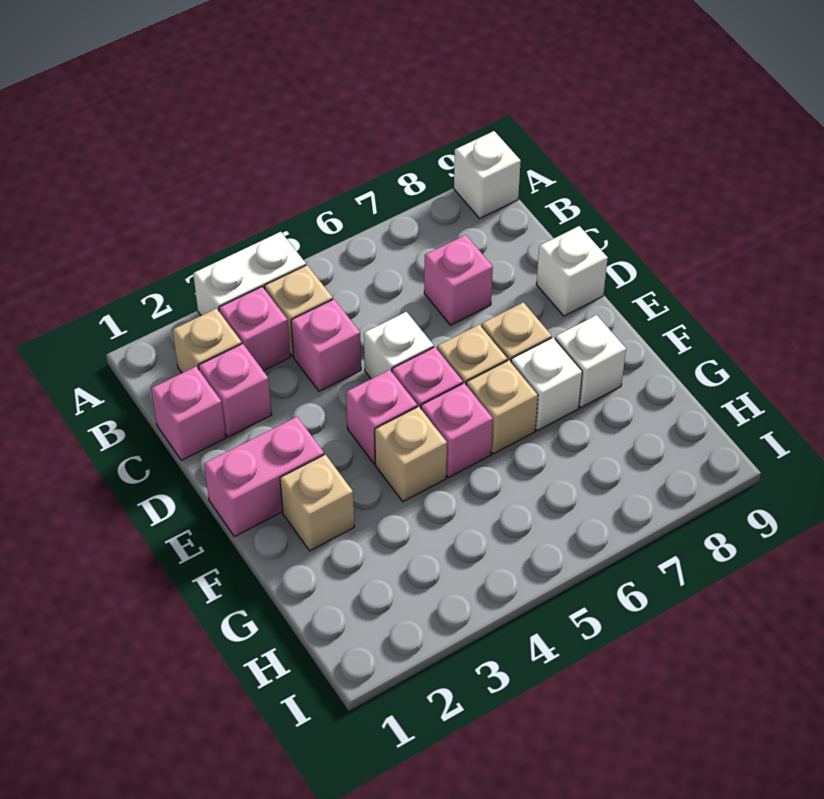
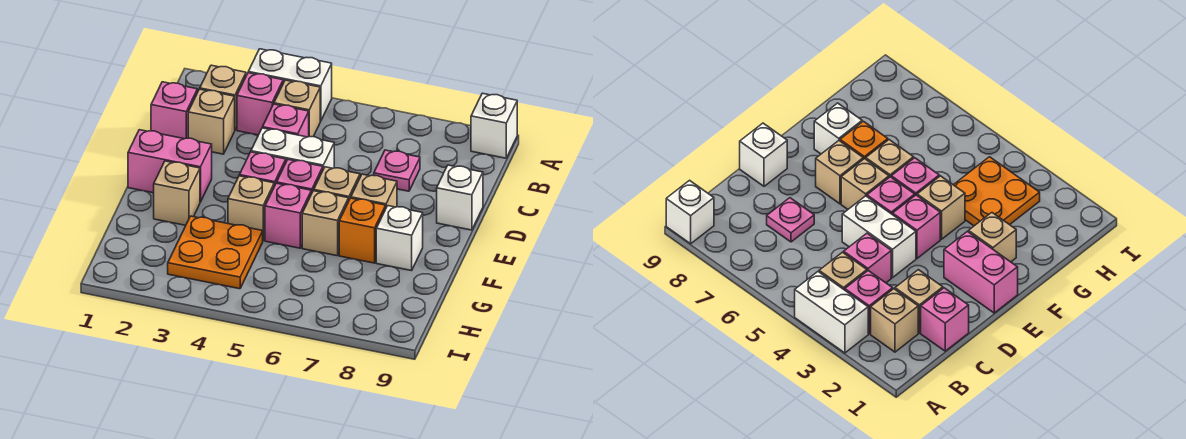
pink 1x1 brick [198,344,272,437] -> tan 1x1 brick [188,89,235,154]
pink 1x1 brick [424,235,493,325] -> pink 1x1 plate [374,150,420,191]
white 1x1 brick [364,312,434,379] -> white 1x2 brick [251,128,334,169]
white 1x1 brick [511,338,582,431] -> orange 1x1 brick [339,198,386,263]
none -> orange 2x2 plate [168,216,263,289]

